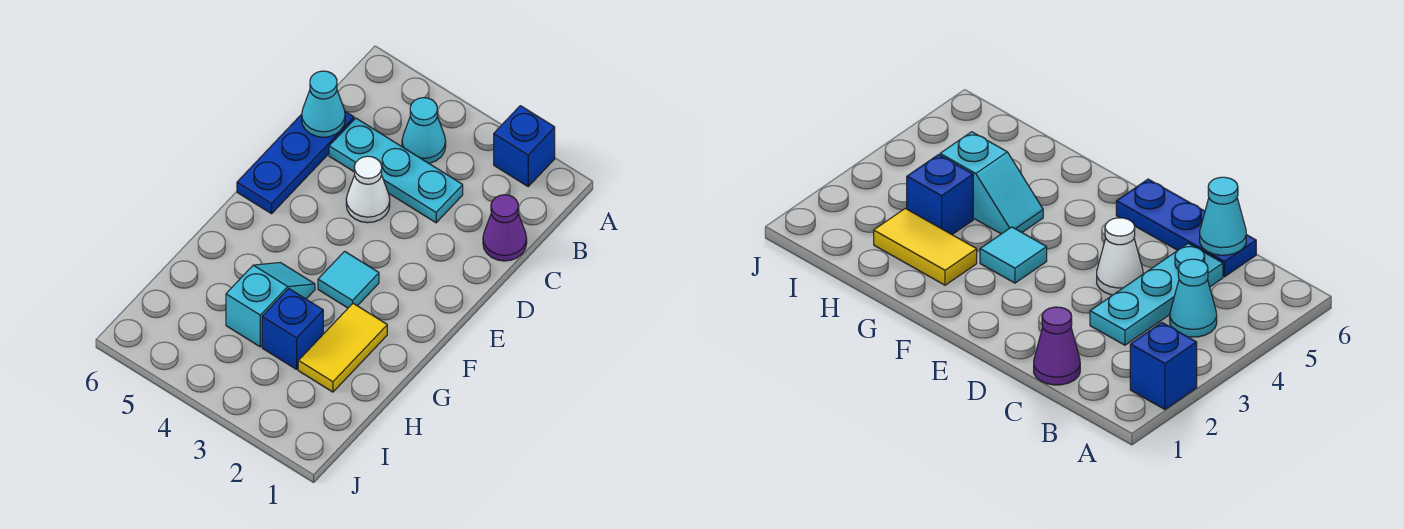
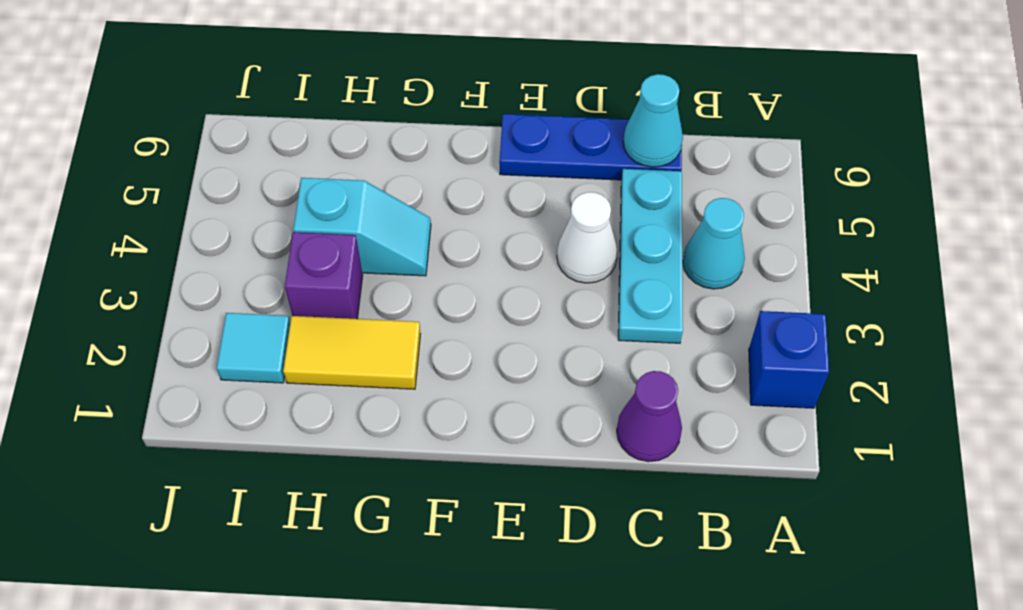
cyan 1x1 tile [318,251,379,308] -> cyan 1x1 tile moved to [217,313,290,383]
blue 1x1 brick [262,289,323,369] -> purple 1x1 brick [285,232,363,319]

